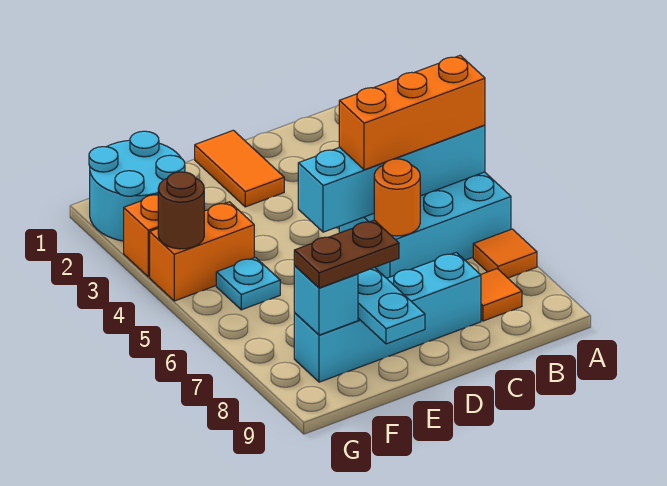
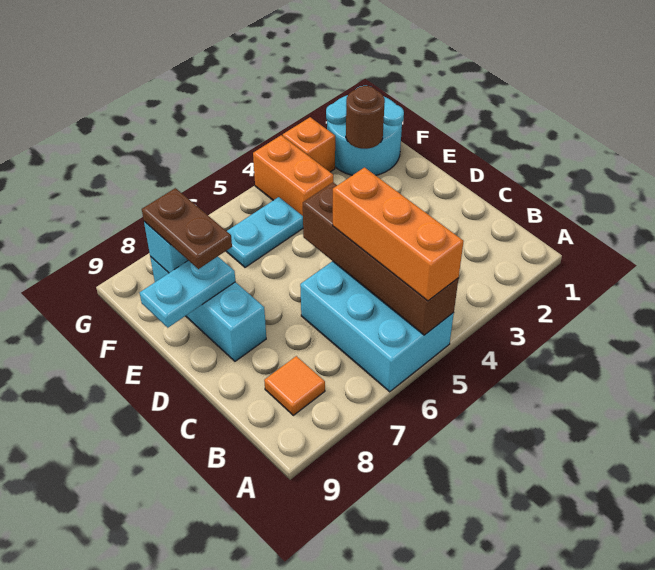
cyan 1x4 brick [298,125,485,232] -> brown 1x4 brick [303,182,458,335]
orange 1x1 tile [473,229,537,278] -> none
orange 1x1 round brick [374,159,420,236] -> none
cyan 1x4 brick [294,252,481,382] -> cyan 1x3 brick [150,257,266,361]
orange 1x2 tile [195,130,284,207] -> none
cyan 1x1 plate [216,257,280,310] -> cyan 1x2 plate [226,197,303,267]
brown 1x1 round brick [158,172,204,249] -> brown 1x1 round brick moved to [346,86,385,149]

